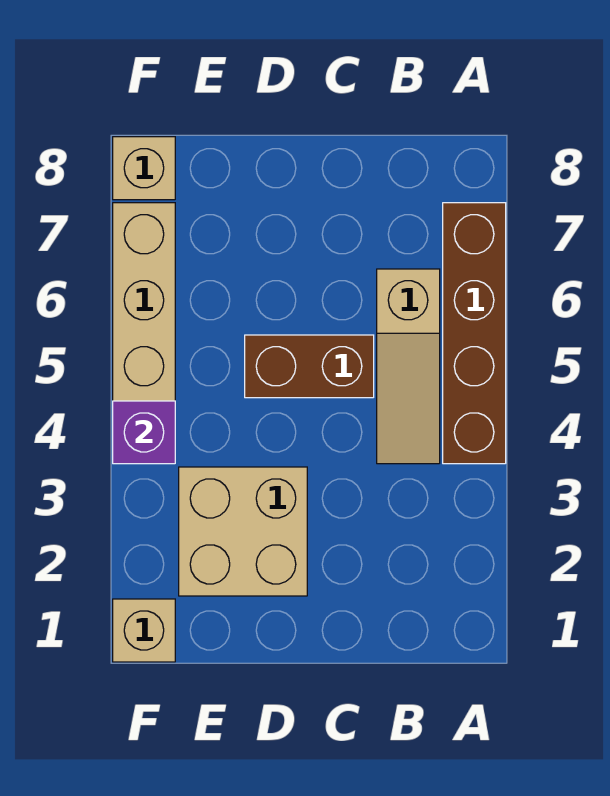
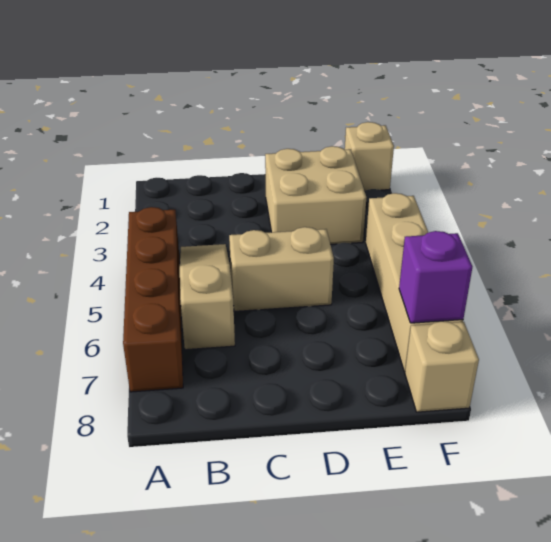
brown 1x2 brick [245,335,374,398] -> tan 1x2 brick [229,227,334,311]
purple 1x1 brick [113,401,175,464] -> purple 1x1 brick moved to [399,231,472,323]

